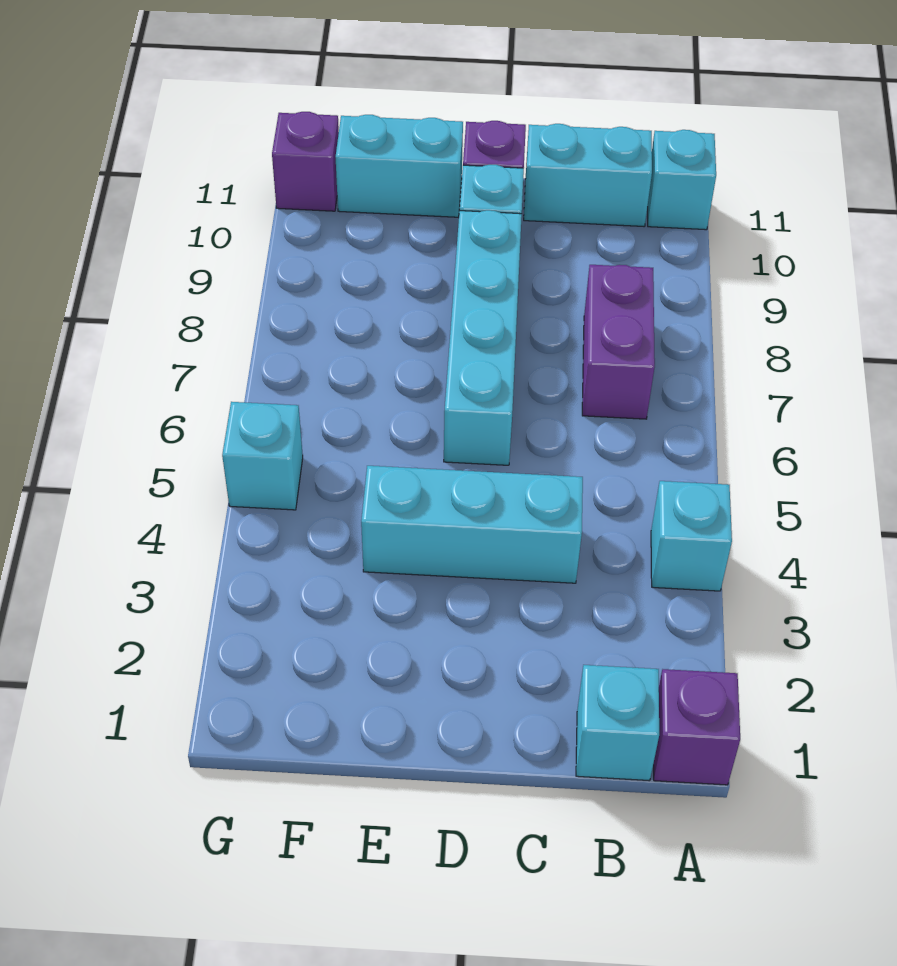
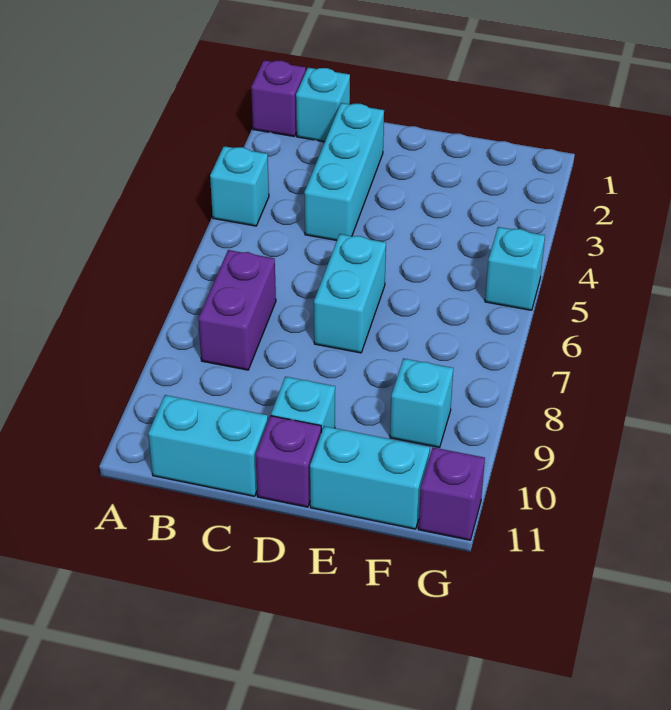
cyan 1x1 brick [648,130,716,230] -> cyan 1x1 brick moved to [390,358,453,448]
cyan 1x3 brick [361,466,583,583] -> cyan 1x3 brick turned to [304,103,384,240]
cyan 1x4 brick [444,210,522,465] -> cyan 1x2 brick [314,234,386,353]

